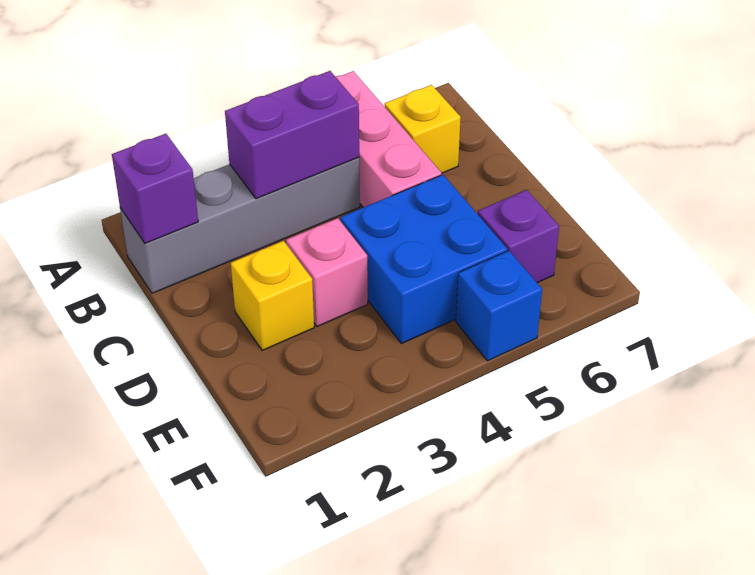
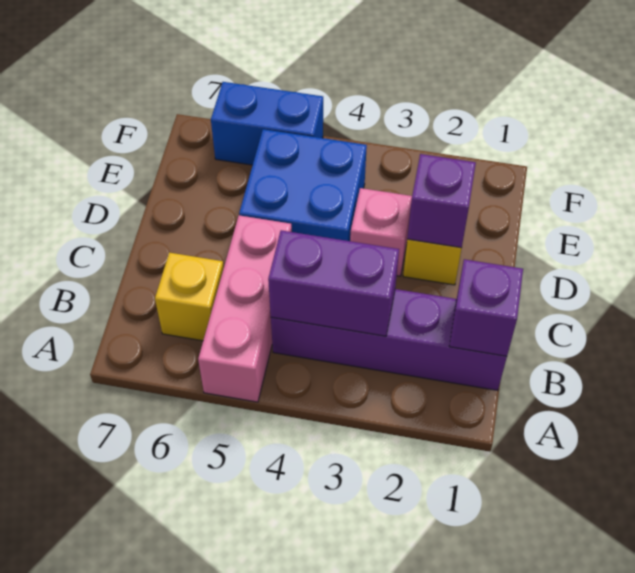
grey 1x4 brick [120,157,360,293] -> purple 1x4 brick [271,289,507,390]
purple 1x1 brick [478,190,559,283] -> purple 1x1 brick moved to [407,154,476,248]
blue 1x1 brick [456,251,542,361] -> blue 1x2 brick [211,82,323,165]

